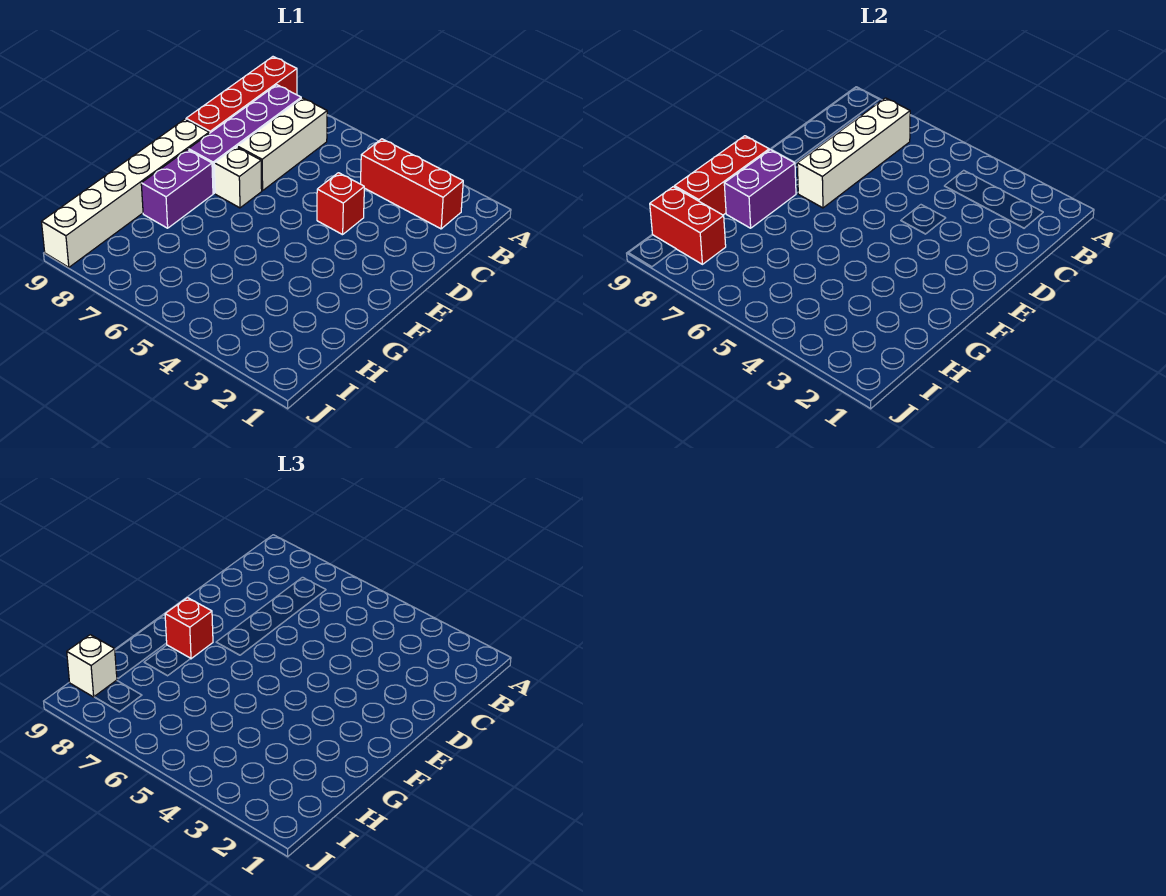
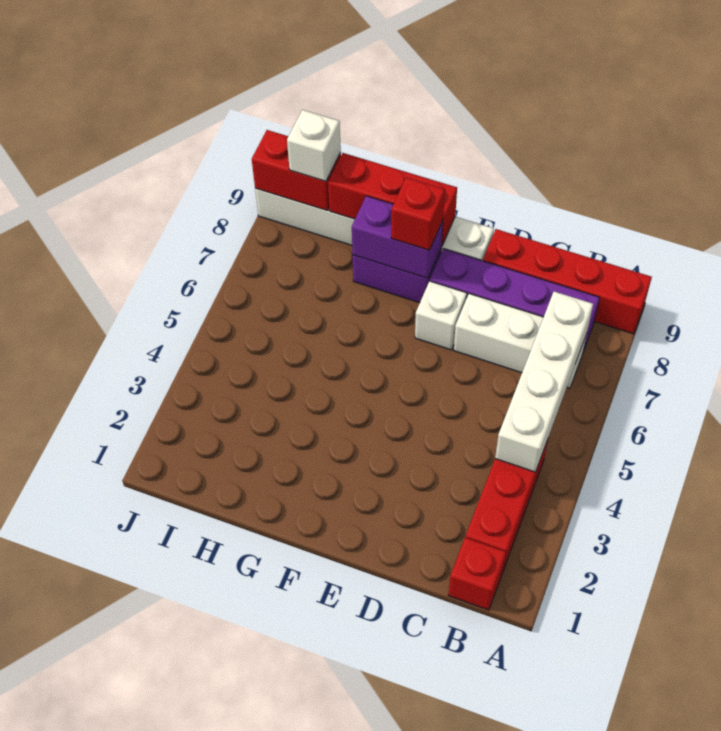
white 1x4 brick [797,98,910,208] -> white 1x4 brick turned to [495,292,593,472]
red 1x1 brick [317,173,364,235] -> red 1x1 brick moved to [448,538,506,610]
red 1x2 brick [650,187,726,264] -> red 1x2 brick turned to [252,130,341,211]

